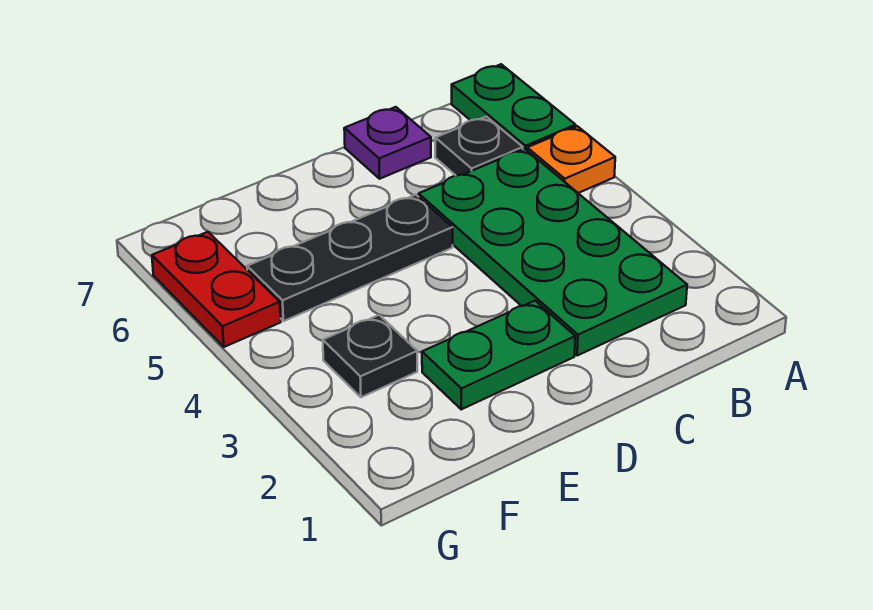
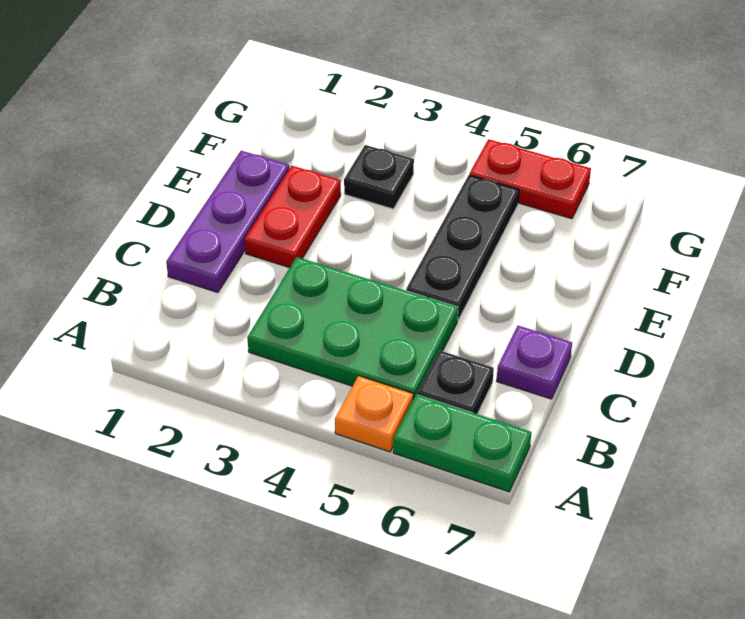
green 2x4 plate [419,149,687,355] -> green 2x3 plate [247,257,458,399]
none -> purple 1x3 plate [166,151,289,292]
green 1x2 plate [422,301,575,409] -> red 1x2 plate [245,166,341,268]

